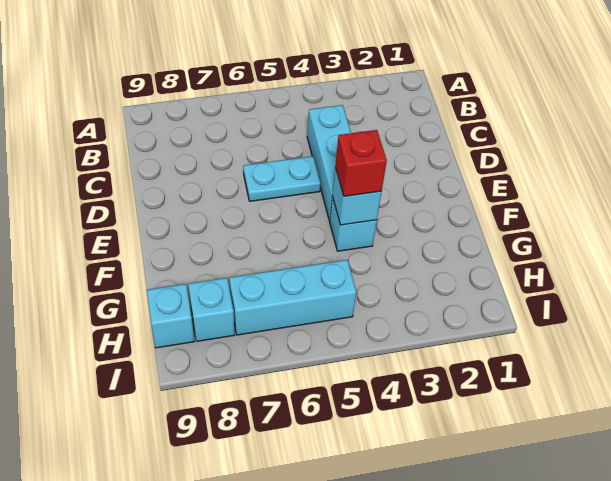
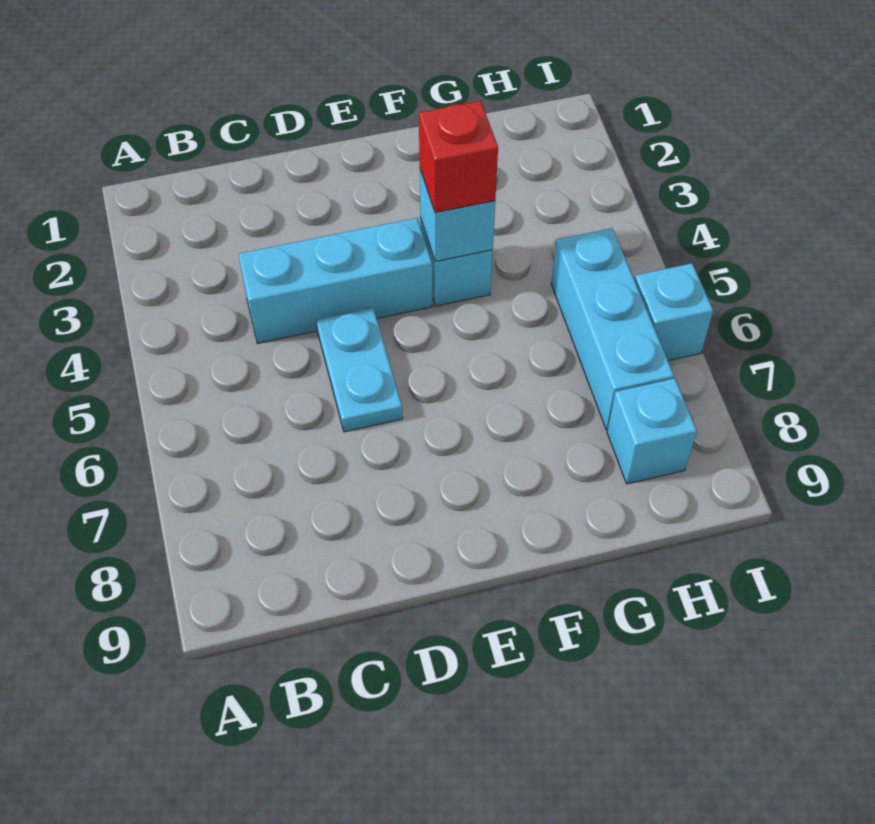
cyan 1x1 brick [147,284,194,348] -> cyan 1x1 brick moved to [635,263,713,361]

